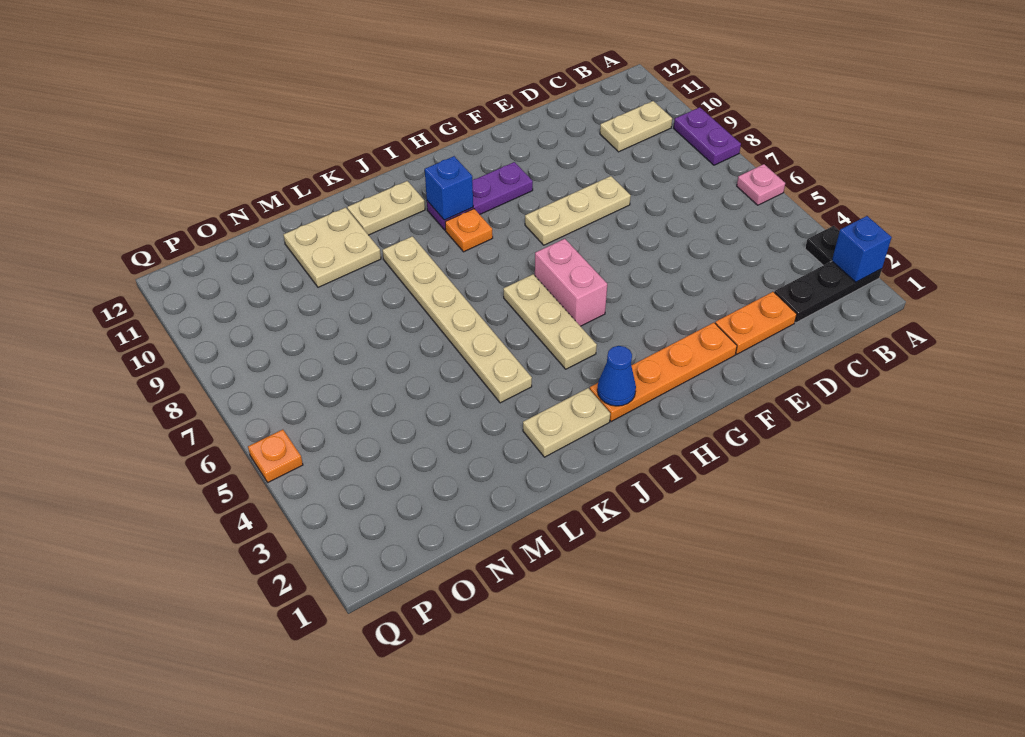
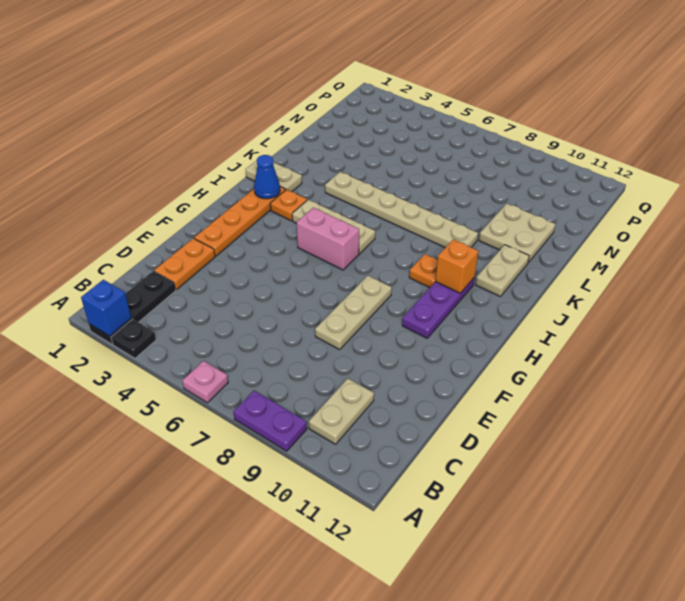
blue 1x1 brick [425,156,473,220] -> orange 1x1 brick [435,239,478,293]
tan 1x2 plate [523,388,610,457] -> tan 1x2 plate turned to [245,160,302,192]
orange 1x1 plate [248,430,303,482] -> orange 1x1 plate moved to [270,189,307,221]

